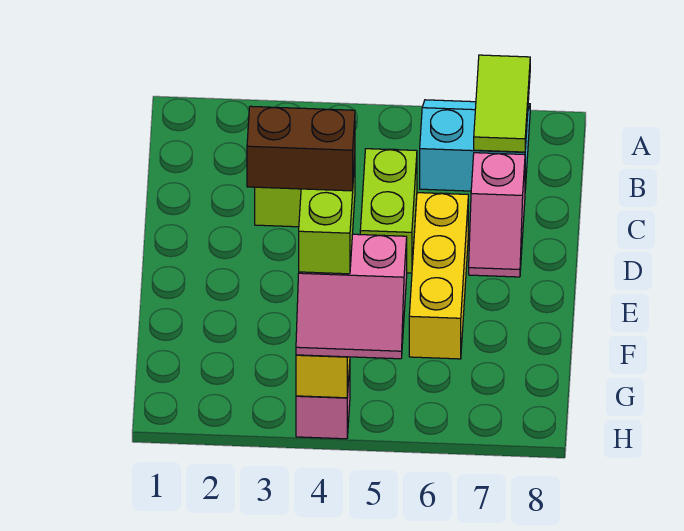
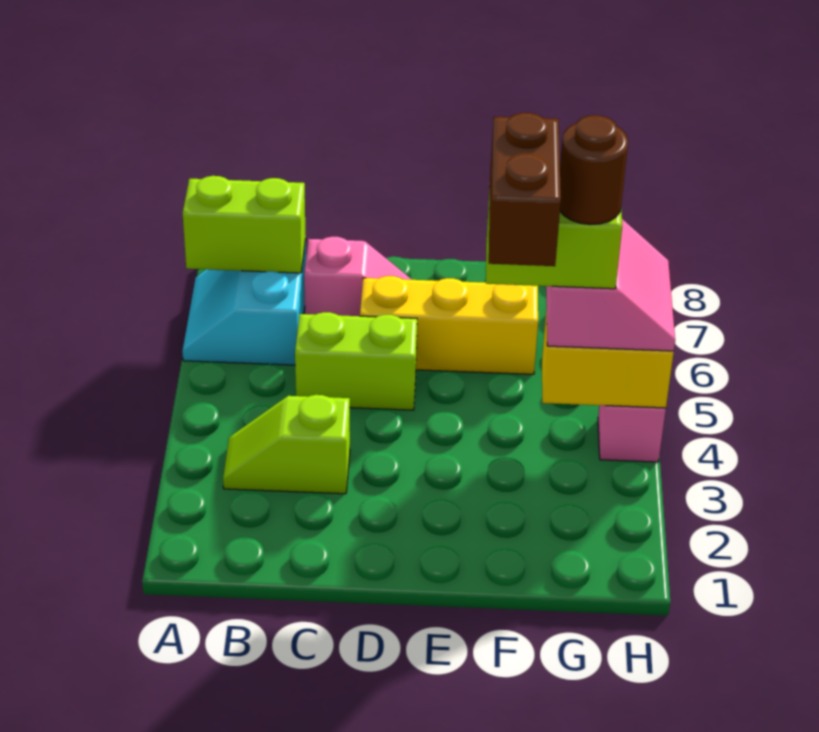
lime 1x2 tile [474,55,530,152] -> lime 1x2 brick [183,176,306,273]
none -> brown 1x1 round brick [560,115,628,225]

